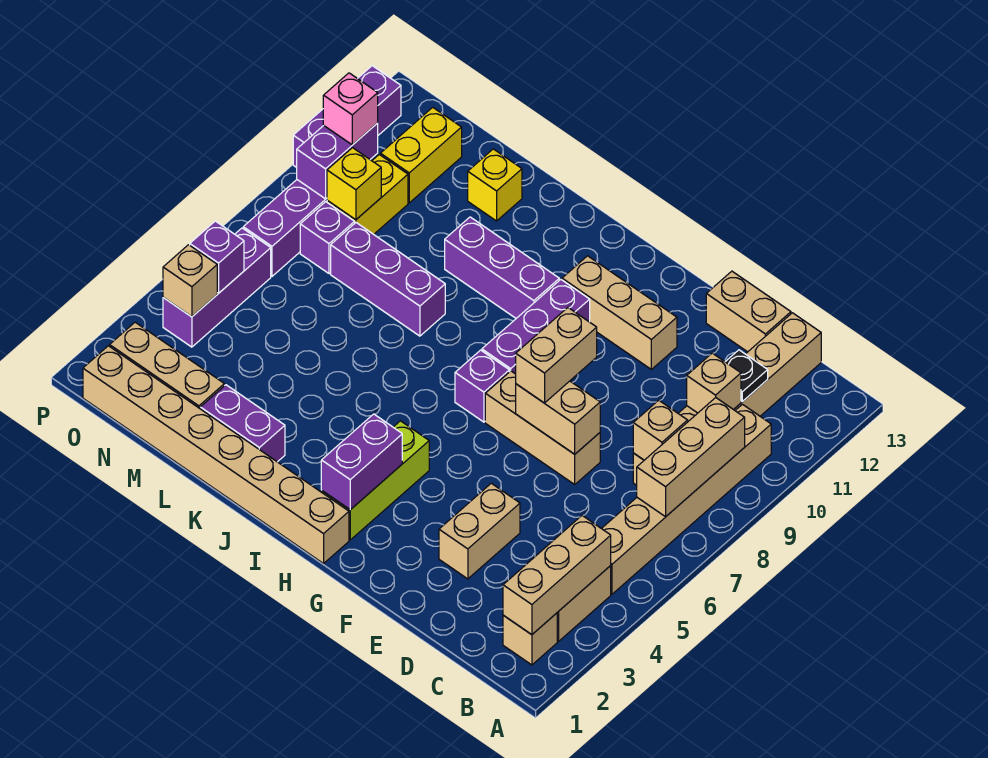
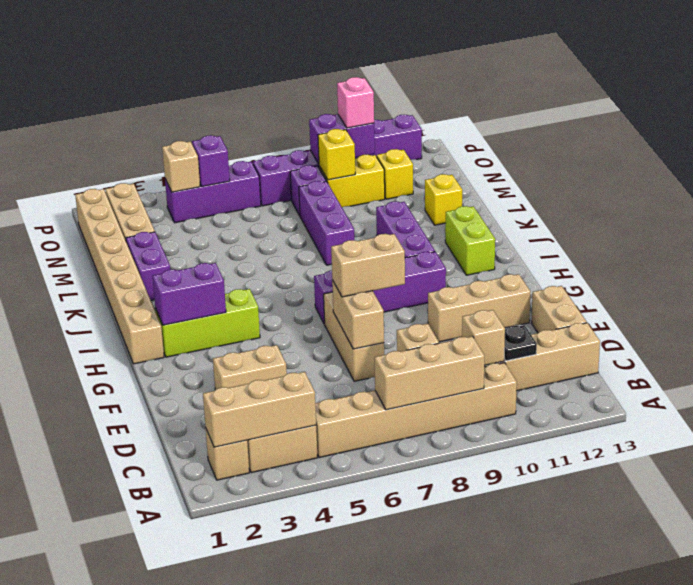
tan 1x3 brick [562,256,677,369] -> tan 1x3 brick turned to [428,274,530,342]
none -> lime 1x2 brick [445,206,495,275]
yellow 1x2 brick [380,107,462,203] -> yellow 1x1 brick [377,149,413,199]

